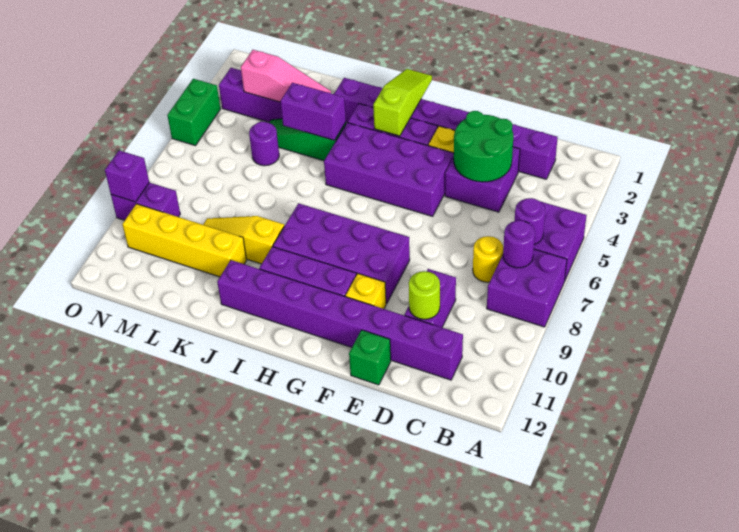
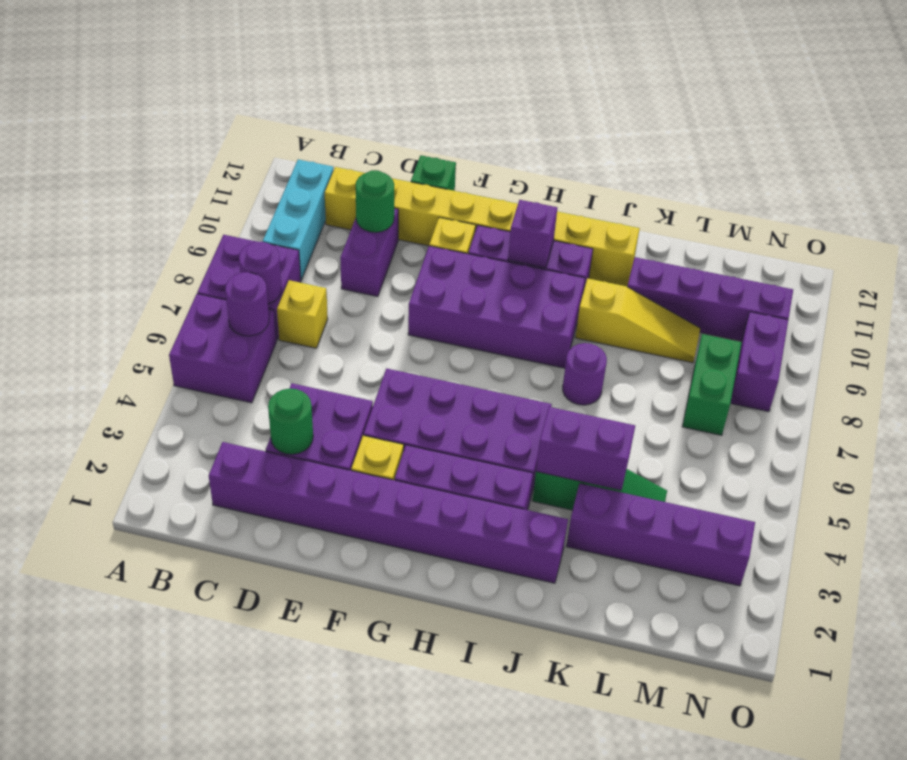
none -> cyan 1x3 brick [263,159,333,280]
yellow 1x1 round brick [473,236,503,282] -> yellow 1x1 brick [277,280,328,348]
purple 1x8 brick [217,260,463,380] -> yellow 1x8 brick [325,167,640,287]
green 2x2 round brick [454,111,513,182] -> green 1x1 round brick [268,389,313,454]
lime 1x1 round brick [409,271,440,319] -> green 1x1 round brick [356,170,394,232]
lime 1x3 slope [373,69,432,136] -> none
pink 1x3 slope [241,50,331,102] -> none
yellow 1x4 brick [122,204,247,277] -> purple 1x4 brick [627,257,793,341]
purple 1x1 round brick [249,121,279,166] -> purple 1x1 round brick moved to [563,343,607,405]
purple 1x2 brick [111,183,180,220] -> purple 1x2 brick turned to [730,312,788,412]
green 1x2 brick [167,79,220,146] -> green 1x2 brick moved to [682,334,741,435]
purple 1x1 brick [105,150,149,202] -> purple 1x1 brick moved to [508,200,557,268]

